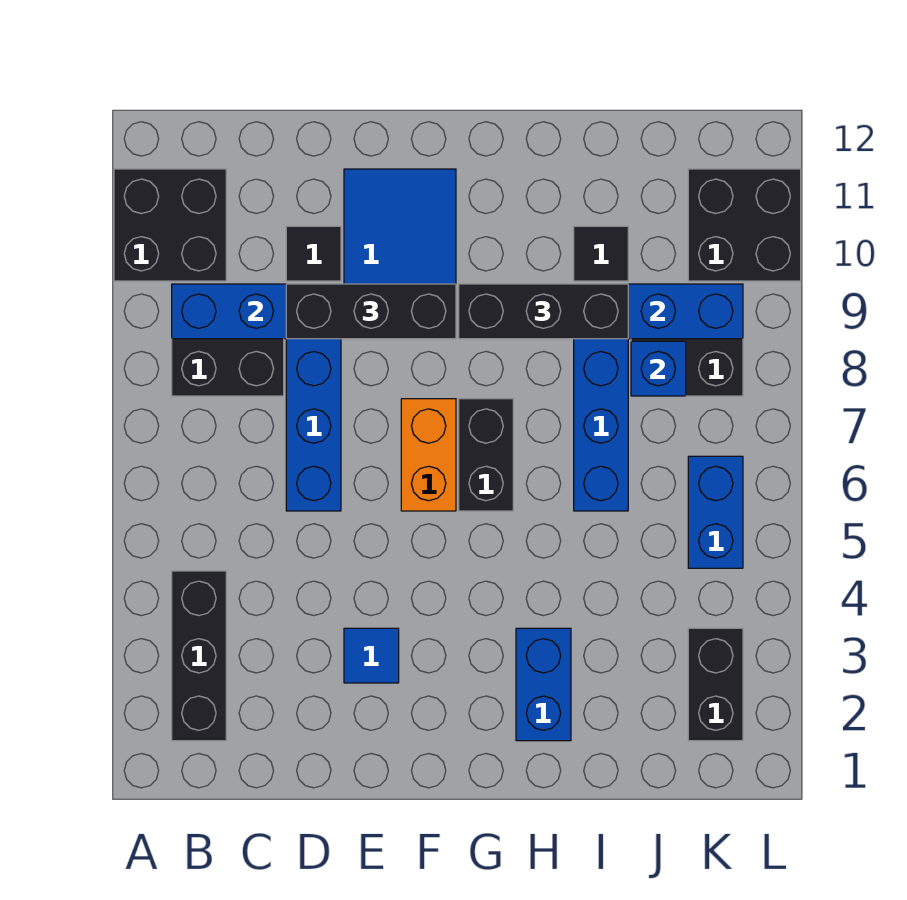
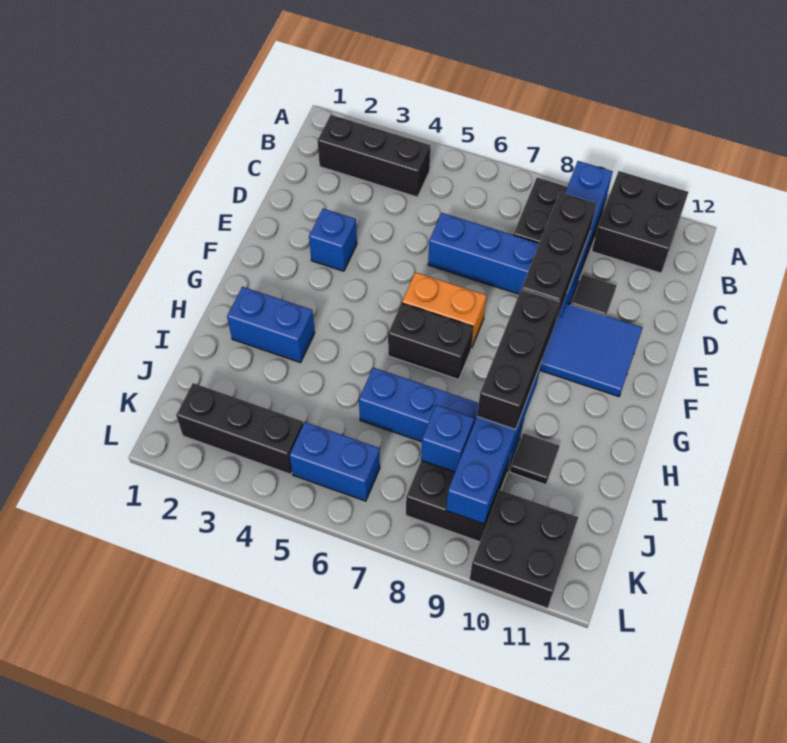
blue 1x1 tile [344,628,399,683] -> blue 1x1 brick [309,209,357,271]
black 1x2 brick [688,628,743,741] -> black 1x3 brick [176,383,303,474]

